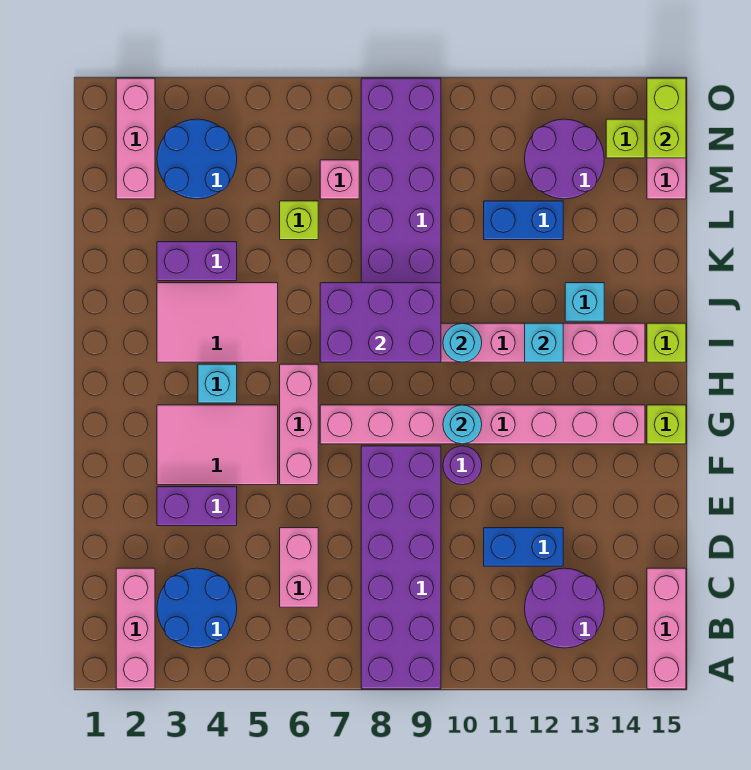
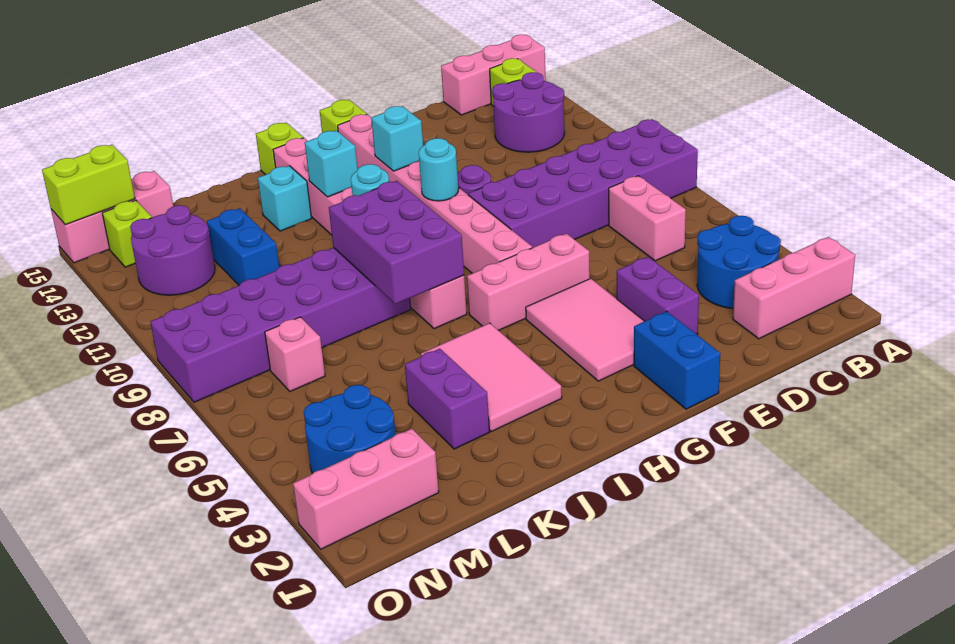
pink 1x2 brick [280,528,318,607] -> pink 1x2 brick turned to [609,176,686,261]
blue 1x2 brick [484,528,563,566] -> blue 1x2 brick moved to [634,311,720,409]
cyan 1x1 brick [198,364,237,403] -> cyan 1x1 brick moved to [371,106,423,171]
lime 1x1 brick [280,201,318,240] -> lime 1x1 brick moved to [490,58,536,106]

